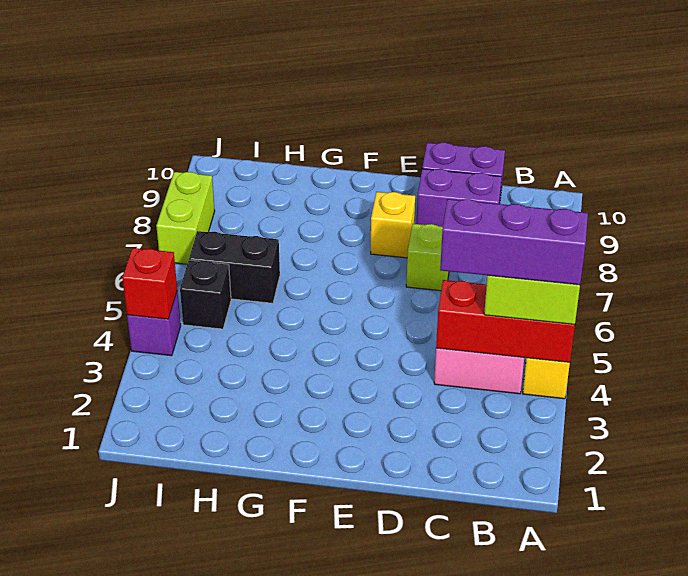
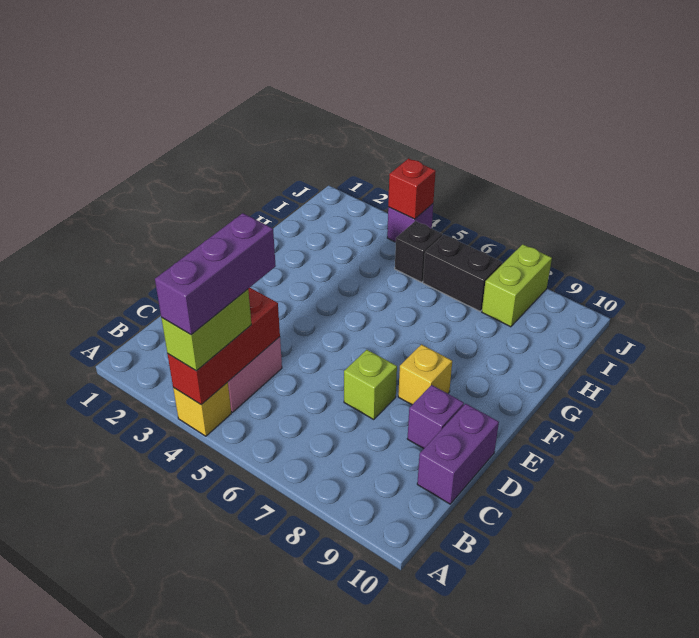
purple 1x2 brick [417,169,502,227] -> purple 1x1 brick [407,385,464,449]
black 1x2 brick [189,231,280,303] -> black 1x2 brick turned to [423,235,502,311]
lime 1x2 brick [156,172,215,264] -> lime 1x2 brick turned to [482,244,552,327]

